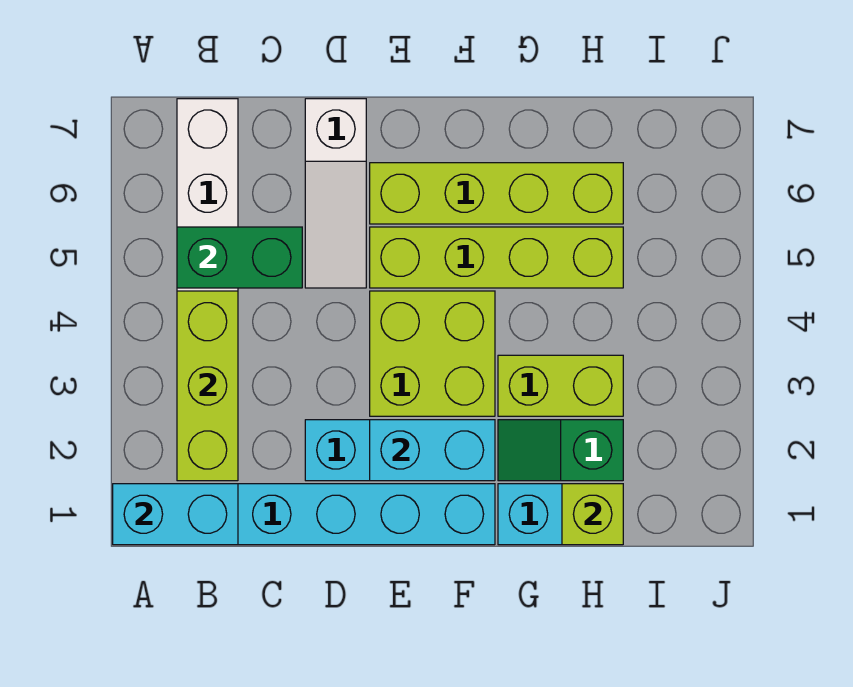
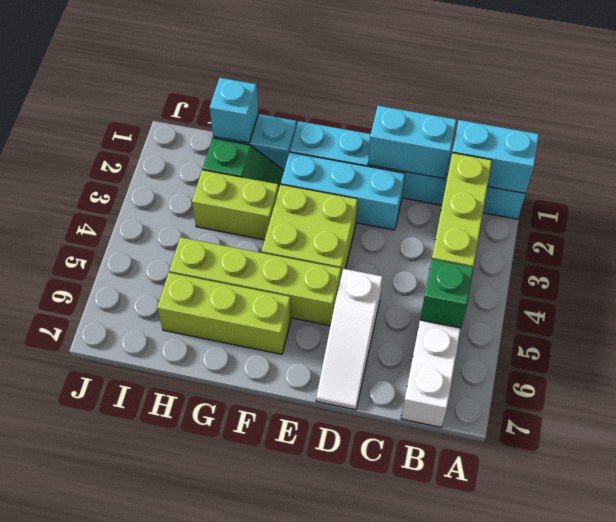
green 1x2 brick [177,227,302,288] -> green 1x1 brick [420,259,474,328]
white 1x3 slope [305,99,366,288] -> white 1x3 slope turned to [316,269,383,410]
cyan 1x2 brick [370,420,495,481] -> cyan 1x2 brick moved to [368,106,457,179]
lime 1x4 brick [370,163,623,224] -> lime 1x3 brick [157,273,291,354]
lime 1x1 brick [562,484,623,545] -> cyan 1x1 brick [209,78,258,143]

